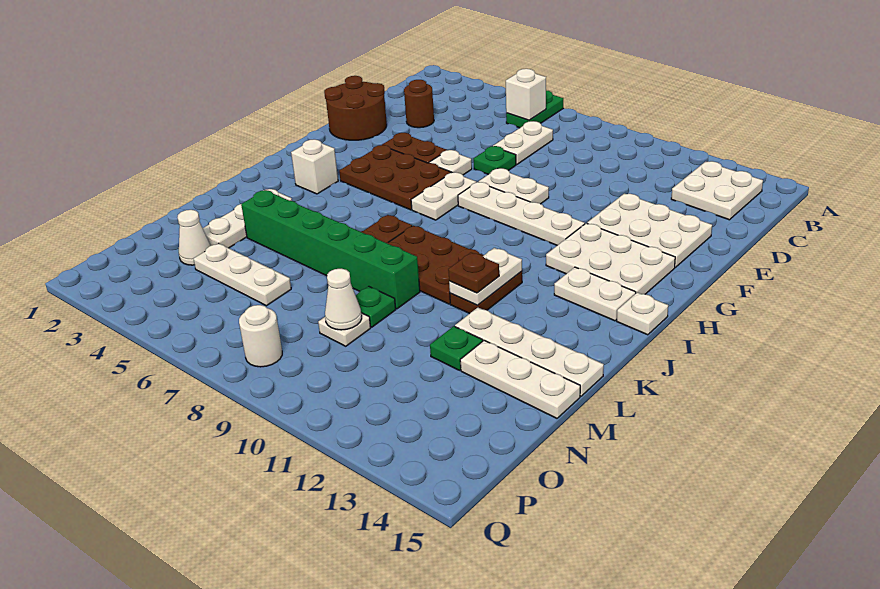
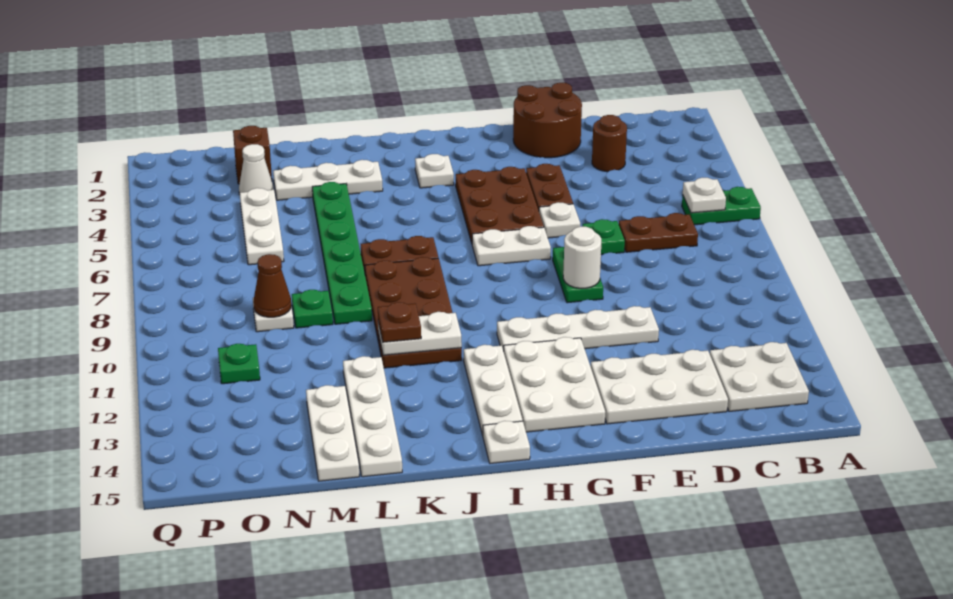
white 1x1 brick [506,69,546,120] -> white 1x1 plate [683,178,726,213]
white 1x2 plate [493,121,553,165] -> brown 1x2 plate [619,213,698,252]
white 2x3 plate [587,193,712,267] -> white 2x3 plate turned to [591,350,728,424]
white 1x2 plate [479,168,549,204] -> green 1x2 plate [553,247,603,303]
white 1x4 plate [458,182,585,245] -> white 1x4 plate turned to [497,306,659,351]
white 1x1 brick [291,139,338,194] -> white 1x1 plate [415,154,454,188]
white 1x2 plate [554,267,636,321] -> white 1x3 plate [464,345,523,435]
green 1x6 brick [241,190,420,309] -> green 1x6 plate [312,182,372,324]
green 1x1 plate [430,326,483,370] -> green 1x1 plate moved to [218,344,260,384]
none -> brown 1x1 brick [233,126,272,184]
white 1x1 cone [325,269,362,330] -> brown 1x1 cone [253,254,291,317]
white 1x1 round brick [239,305,282,367] -> white 1x1 round brick moved to [563,227,601,288]

